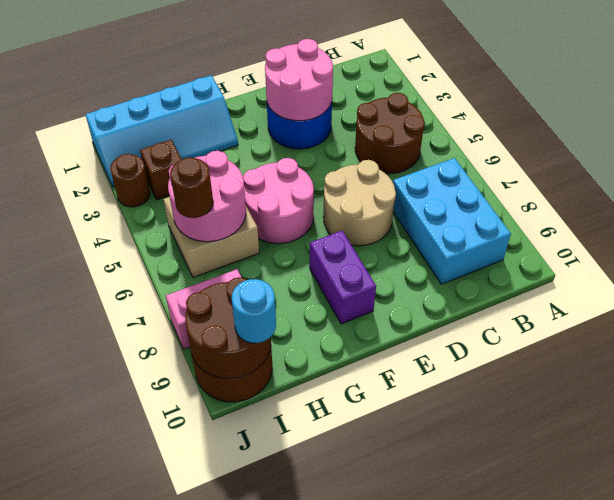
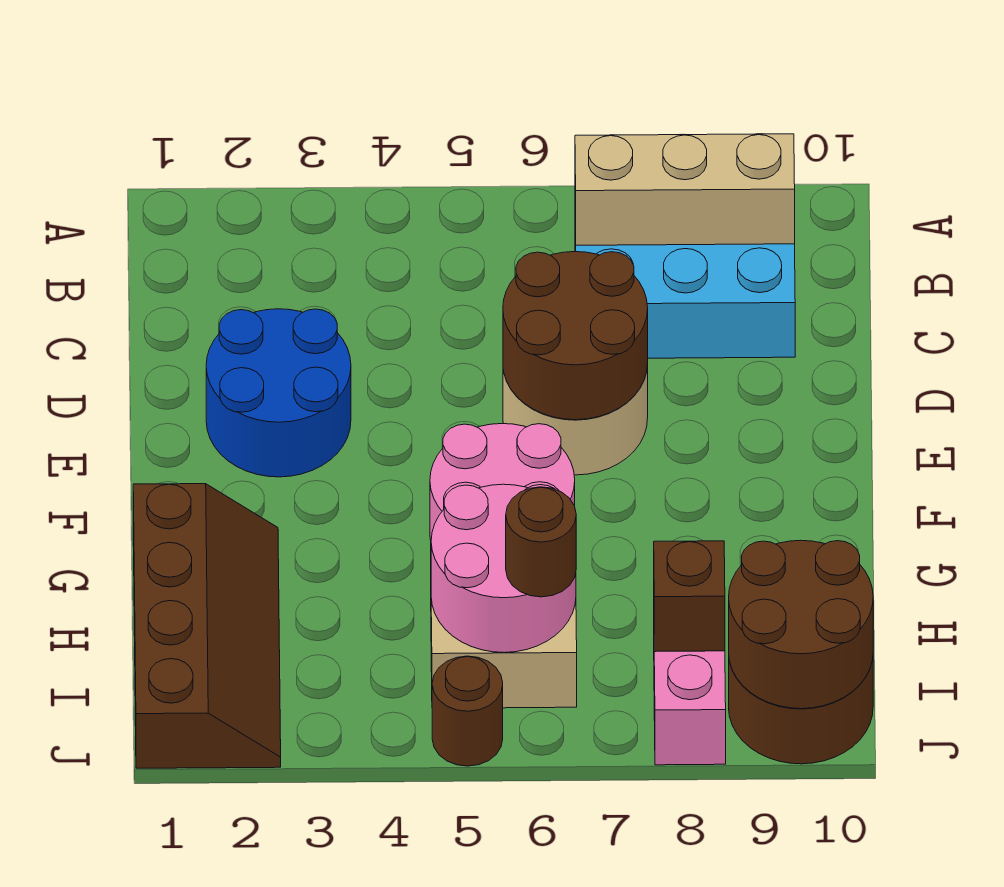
brown 2x2 round brick [355,93,425,174] -> brown 2x2 round brick moved to [503,252,648,420]
none -> tan 1x3 brick [575,134,795,245]
pink 2x2 round brick [265,39,333,121] -> none
purple 1x2 brick [310,231,376,324] -> none
cyan 2x4 slope [86,75,238,187] -> brown 2x4 slope [133,484,281,768]
brown 1x1 brick [140,140,182,200] -> brown 1x1 brick moved to [654,541,725,652]
cyan 1x1 round brick [232,279,276,343] -> none
brown 1x1 round brick [110,154,150,207] -> brown 1x1 round brick moved to [432,656,503,766]

